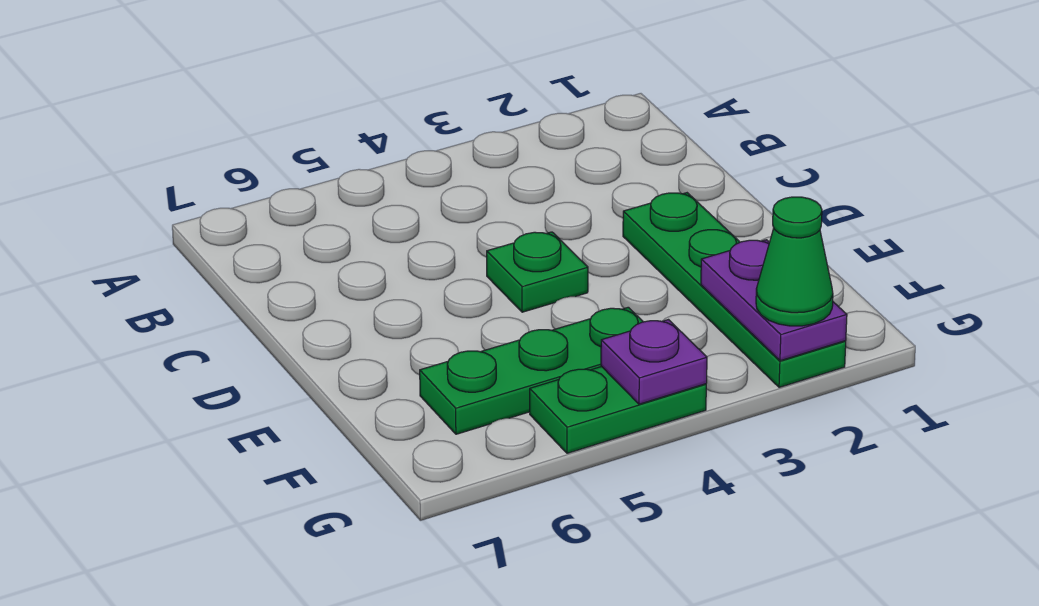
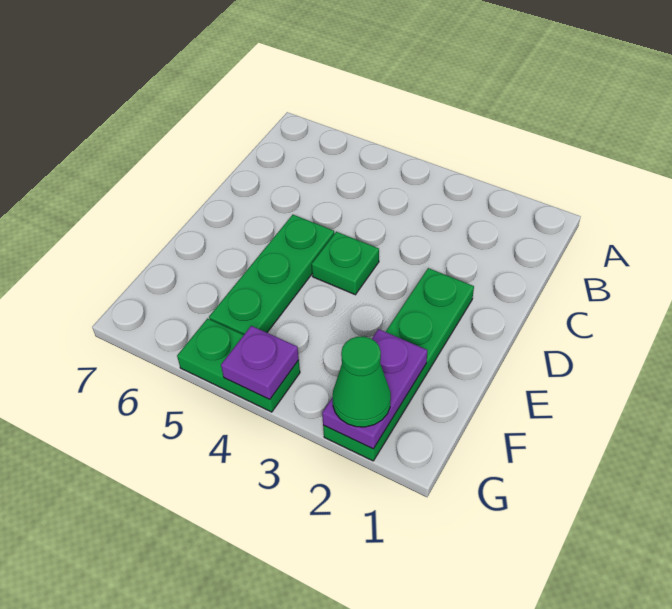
green 1x3 plate [420,307,643,434] -> green 1x3 plate turned to [209,215,334,335]

